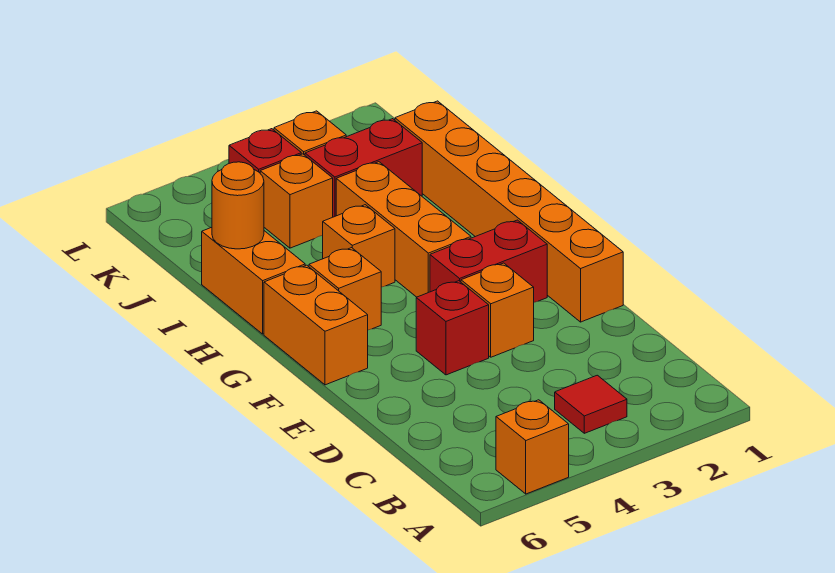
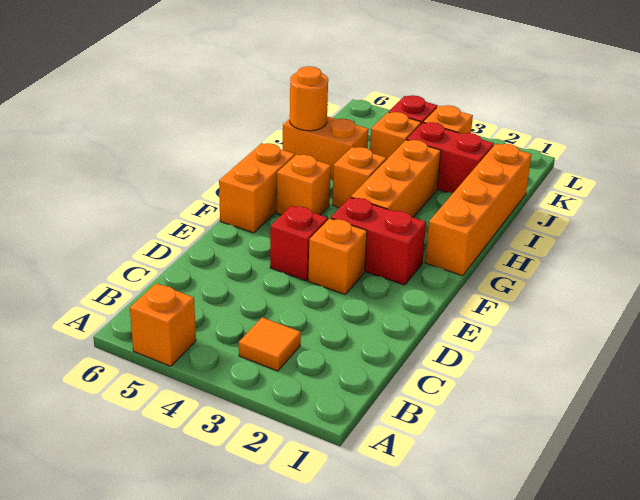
red 1x1 tile [555,375,627,433] -> orange 1x1 tile [239,317,301,371]
orange 1x6 brick [395,101,623,322] -> orange 1x4 brick [425,144,532,276]
orange 1x2 brick [202,227,305,334] -> orange 1x2 brick turned to [283,116,369,180]

